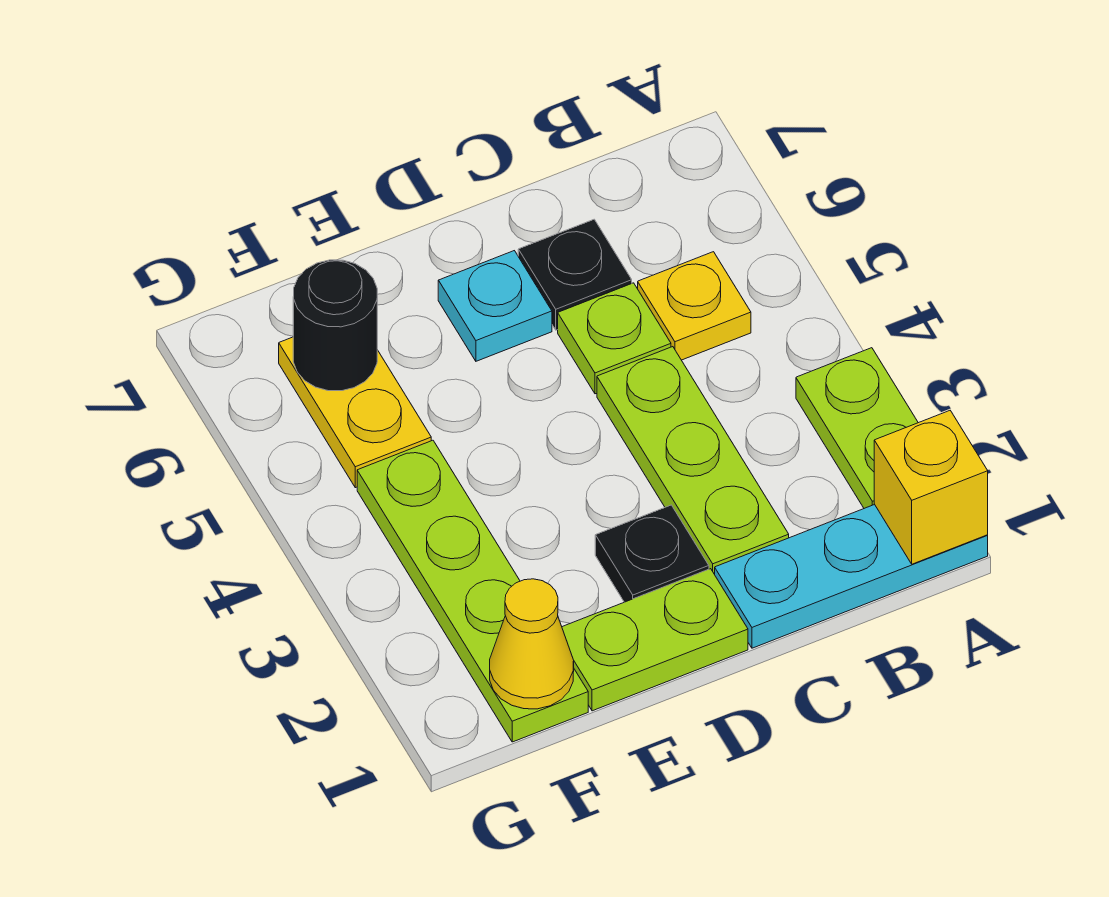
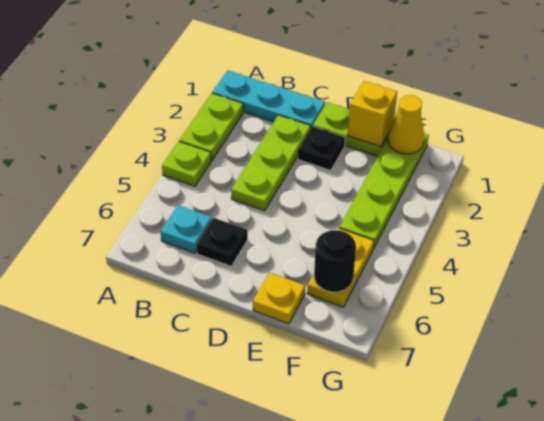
yellow 1x1 brick [874,411,988,564] -> yellow 1x1 brick moved to [348,81,397,147]
yellow 1x1 plate [638,252,751,360] -> yellow 1x1 plate moved to [253,272,305,324]
lime 1x1 plate [558,283,671,394] -> lime 1x1 plate moved to [162,141,211,186]
cyan 1x1 plate [438,251,552,361] -> cyan 1x1 plate moved to [161,205,212,253]

